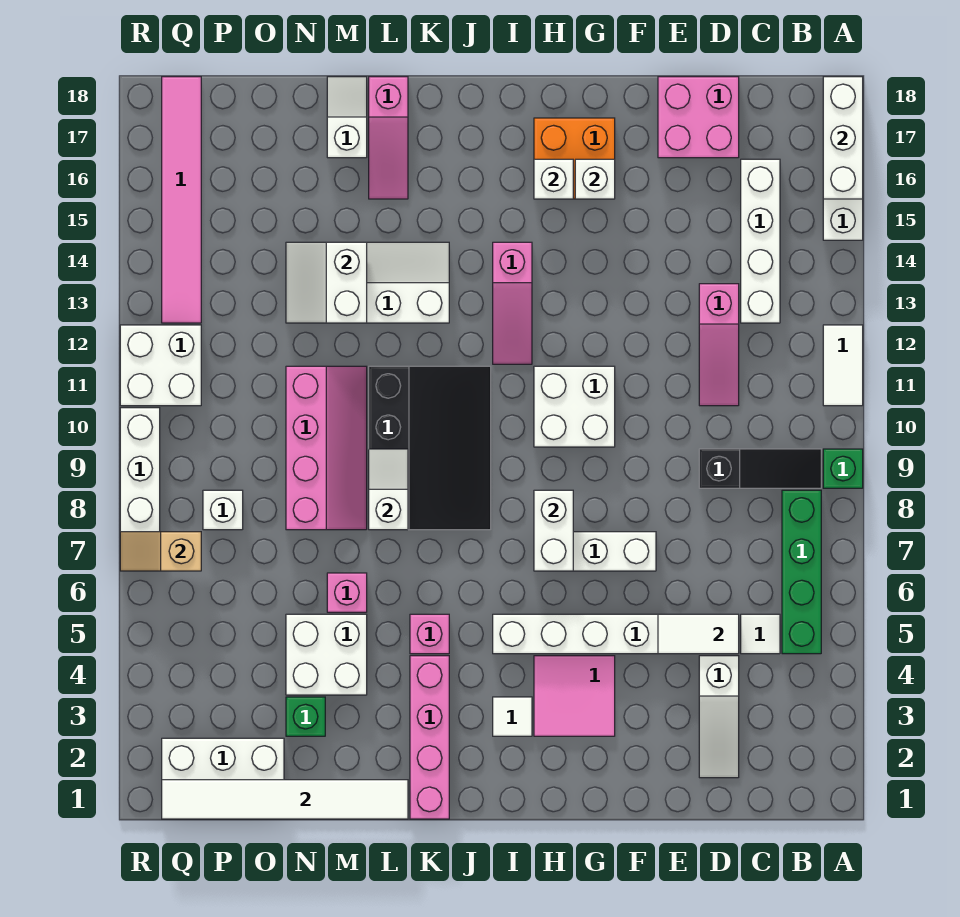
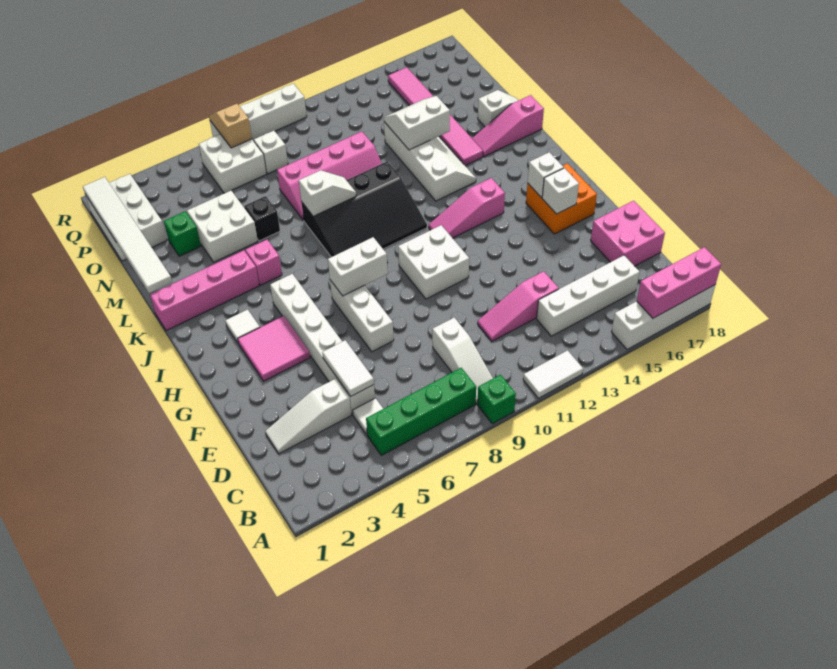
white 1x3 brick [823,77,863,199] -> pink 1x3 brick [637,247,721,318]
black 1x3 slope [699,449,821,488] -> white 1x3 slope [432,318,493,404]
pink 1x1 brick [327,573,367,612] -> black 1x1 brick [244,196,280,241]
white 2x2 brick [120,325,201,406] -> white 2x2 brick moved to [199,134,267,193]
pink 1x6 tile [162,77,201,323] -> pink 1x6 tile turned to [388,67,483,165]

